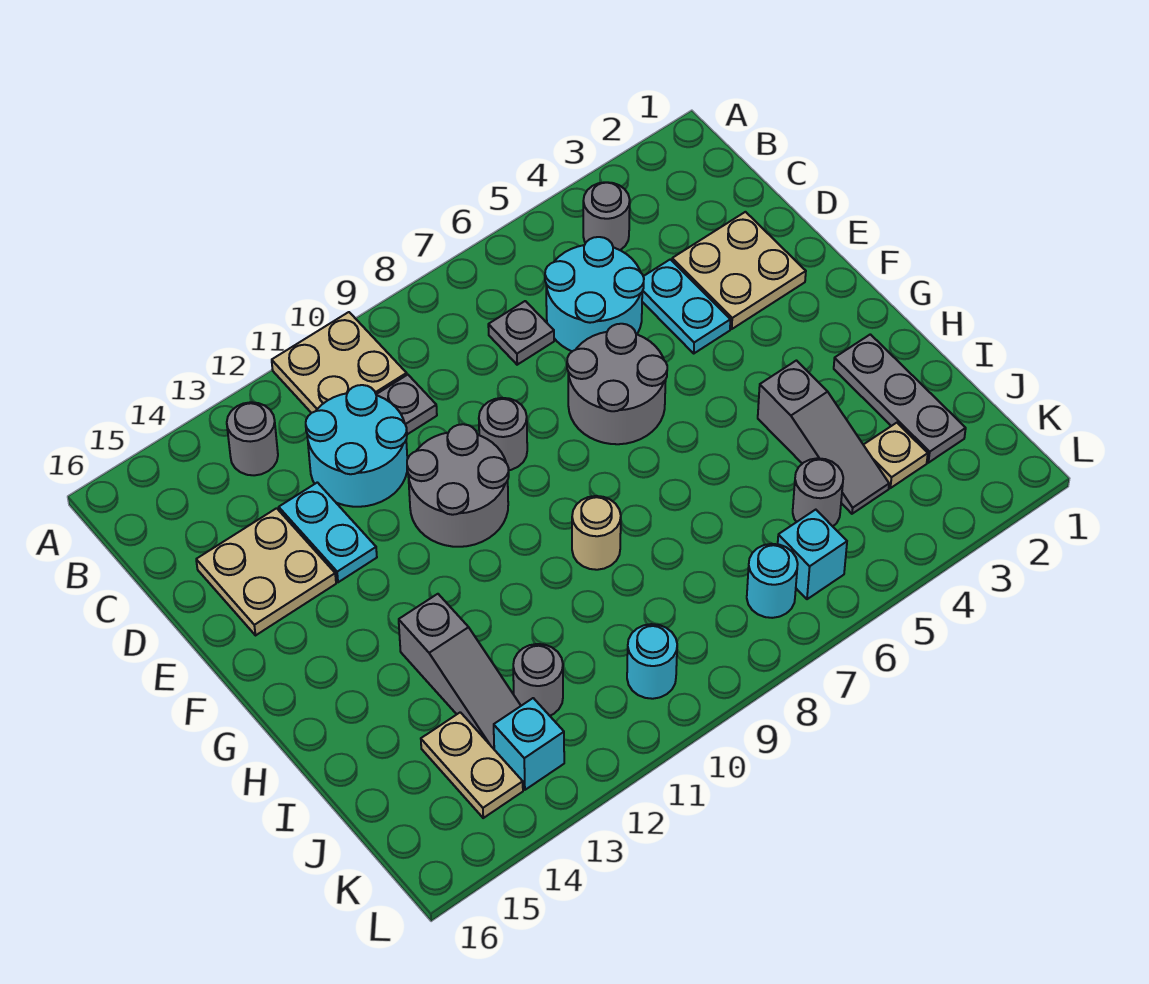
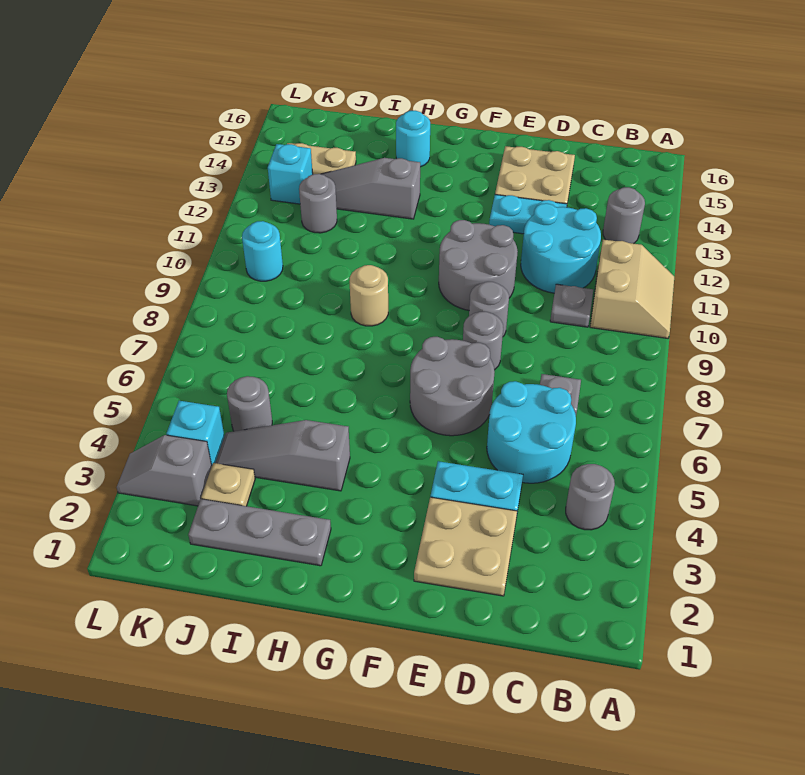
tan 2x2 plate [272,312,407,413] -> tan 2x2 slope [590,240,674,338]
none -> grey 1x1 round brick [463,312,503,370]
none -> grey 1x2 slope [117,435,212,506]
cyan 1x1 brick [778,510,847,599] -> cyan 1x1 brick moved to [166,401,224,465]
cyan 1x1 round brick [747,544,798,618] -> cyan 1x1 round brick moved to [396,111,430,167]

